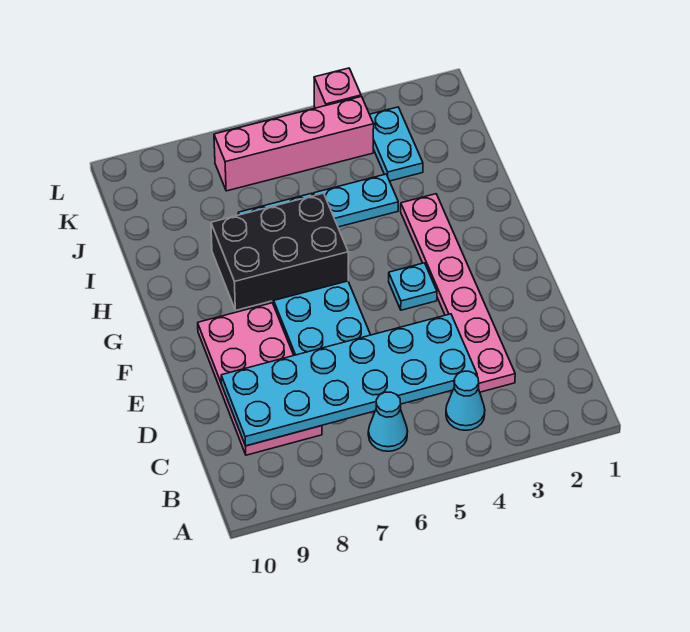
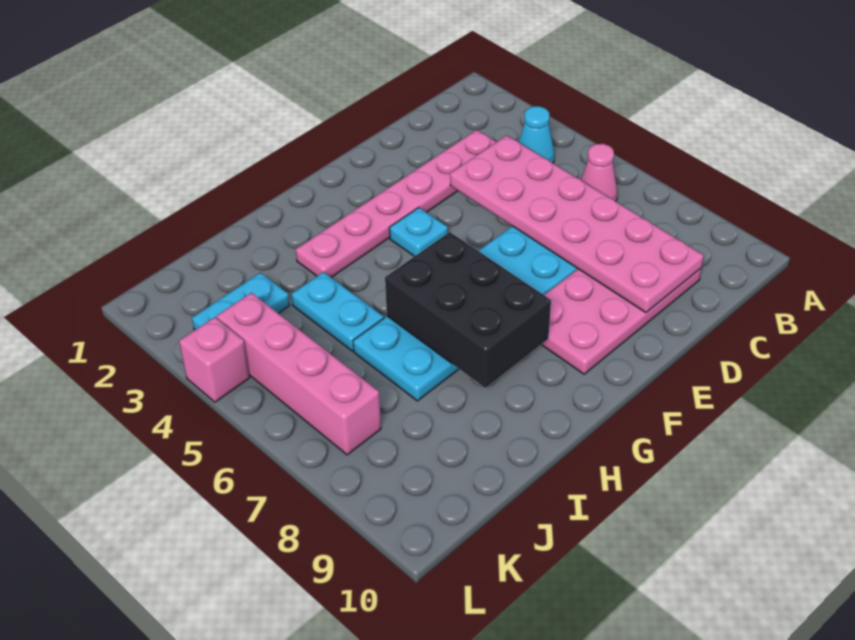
cyan 1x1 cone [368,392,408,451] -> pink 1x1 cone [581,144,617,201]
cyan 2x6 plate [221,314,477,446] -> pink 2x6 plate [450,135,704,313]

